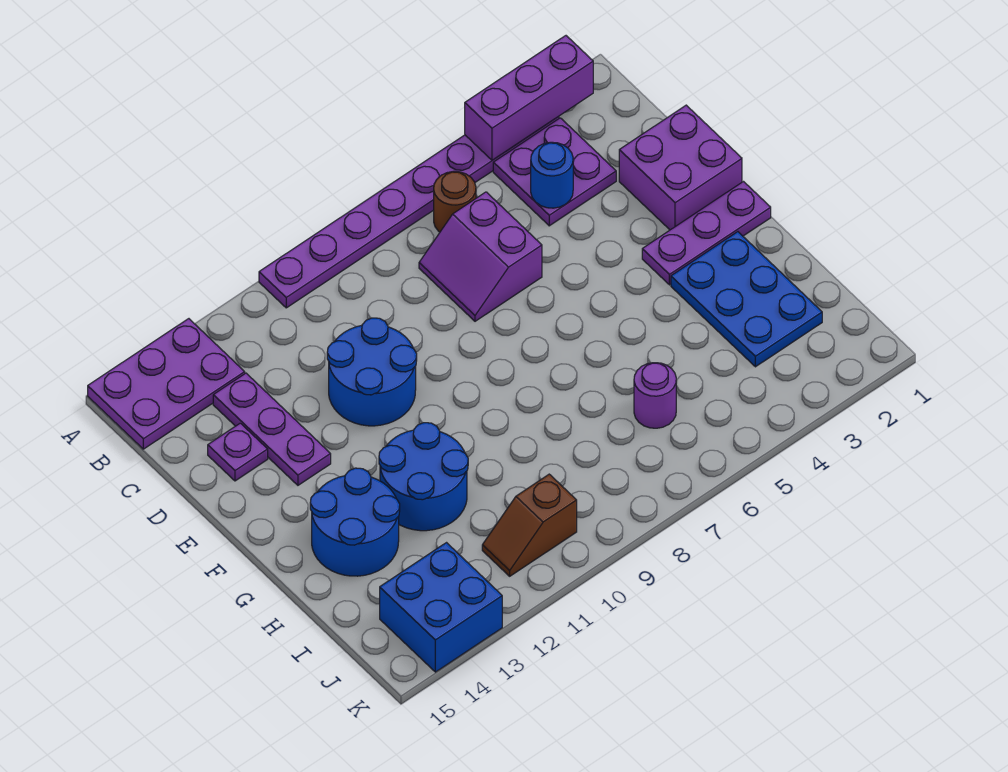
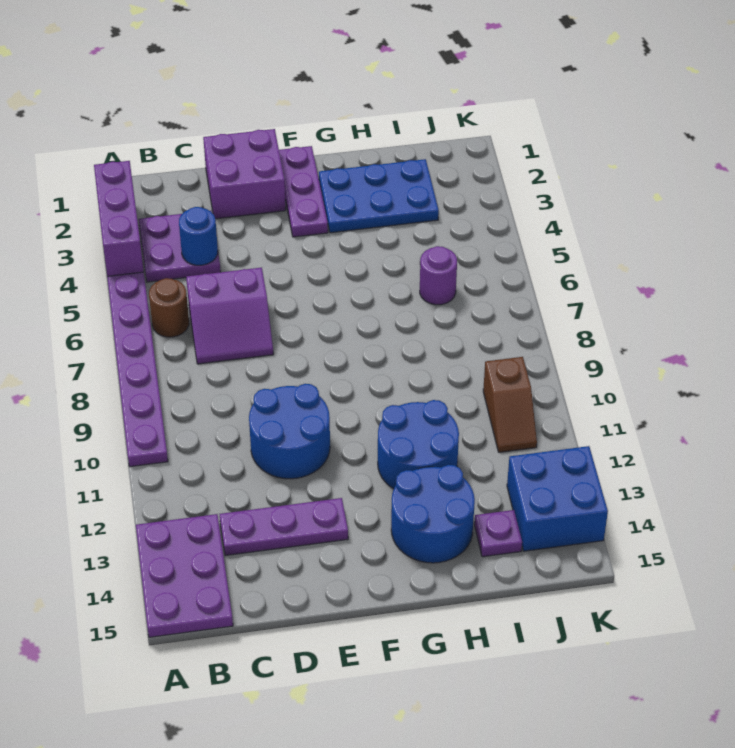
purple 1x1 plate [208,423,268,481] -> purple 1x1 plate moved to [474,510,522,557]

